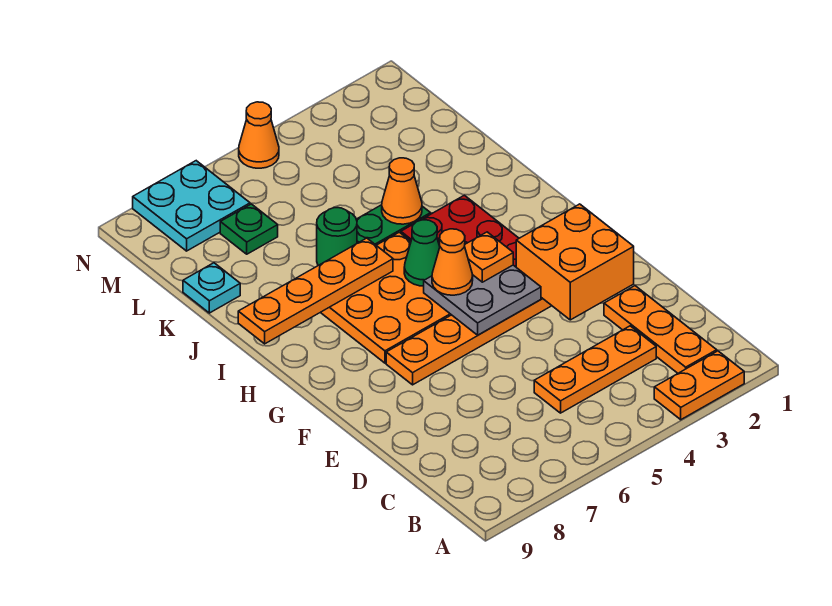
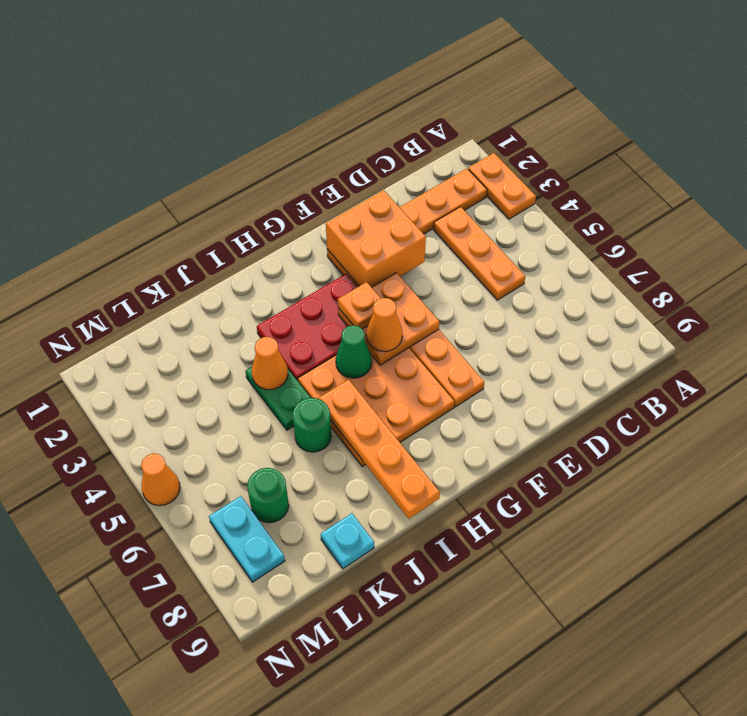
grey 2x2 plate [424,265,541,335] -> orange 2x2 plate [338,273,440,365]
green 1x1 plate [220,204,278,254] -> green 1x1 round brick [247,468,289,523]
cyan 2x2 plate [133,161,250,251] -> cyan 1x2 plate [209,496,285,582]

